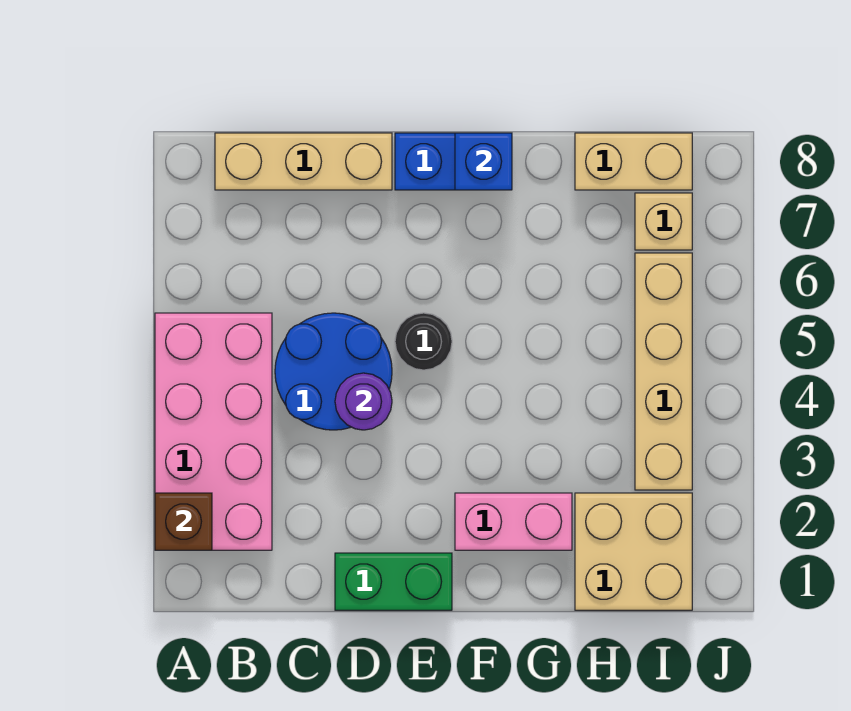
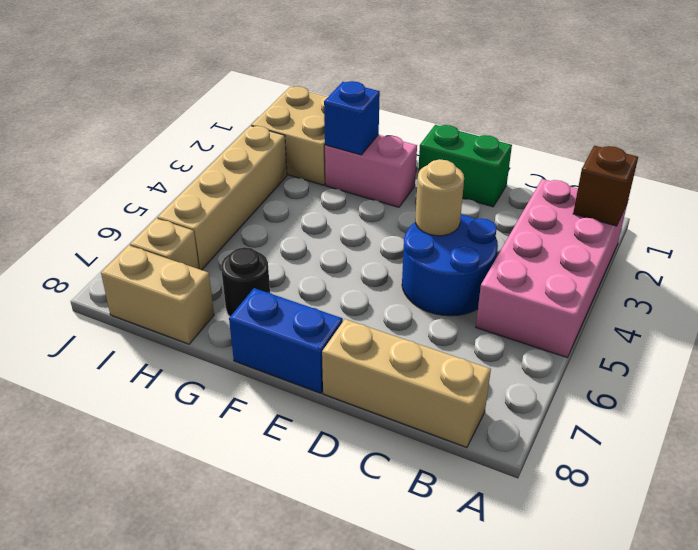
purple 1x1 round brick [335,373,392,430] -> tan 1x1 round brick [415,159,464,236]
black 1x1 round brick [395,313,452,370] -> black 1x1 round brick moved to [221,247,270,316]
blue 1x1 brick [455,133,512,190] -> blue 1x1 brick moved to [324,81,380,155]

